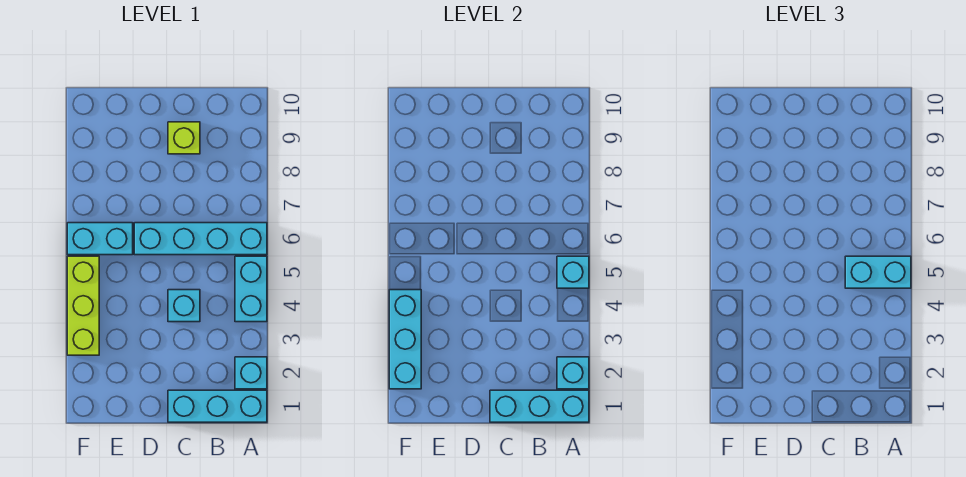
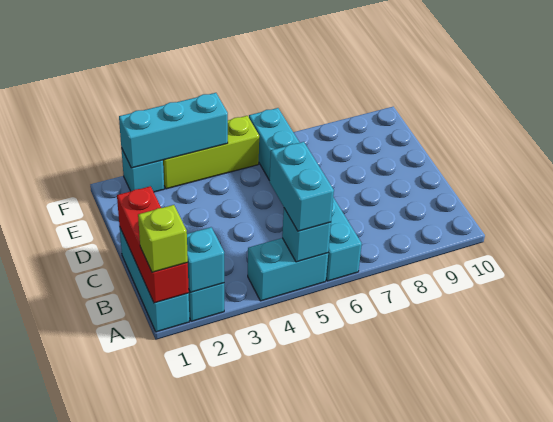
cyan 1x3 brick [490,390,589,422] -> red 1x3 brick [117,186,189,303]
cyan 1x1 brick [168,290,200,322] -> cyan 1x1 brick moved to [121,148,164,192]
lime 1x1 brick [168,122,200,154] -> lime 1x1 brick moved to [138,205,188,272]

